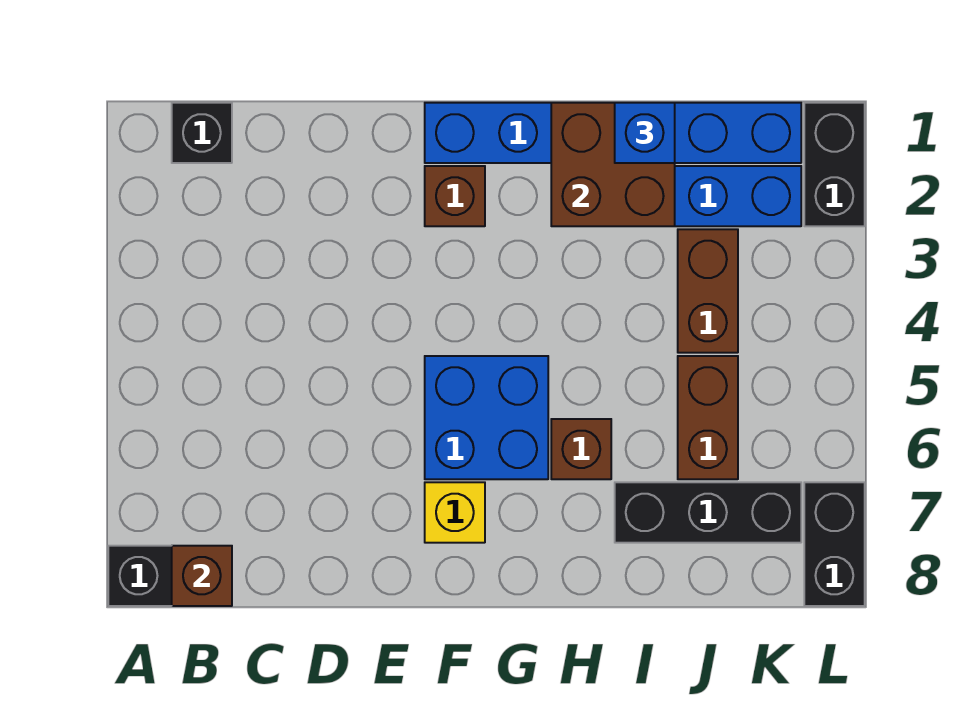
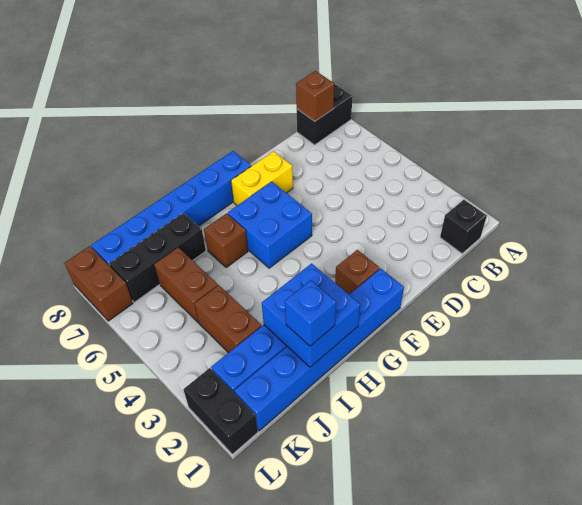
yellow 1x1 brick [425,482,485,543] -> yellow 1x2 brick [231,151,293,205]
none -> blue 1x6 brick [91,151,251,266]
brown 2x2 brick [551,103,675,226] -> blue 2x2 brick [262,263,360,367]
black 1x2 brick [804,482,865,606] -> brown 1x2 brick [65,246,133,321]

